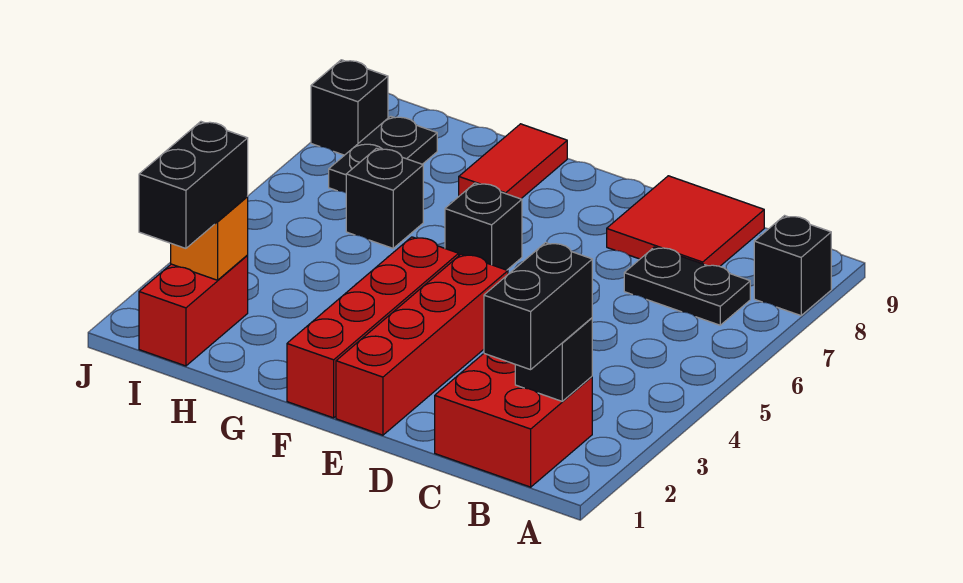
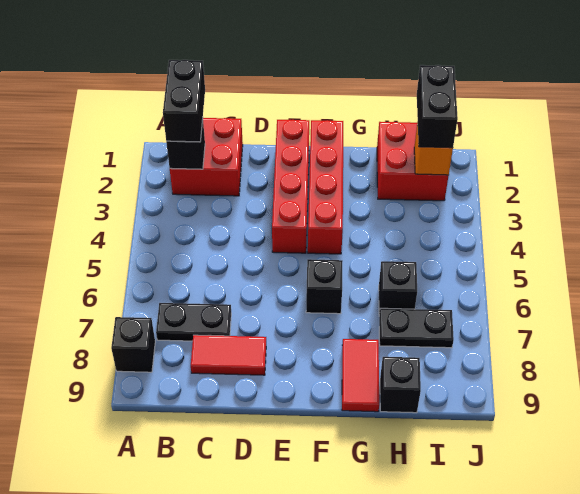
red 2x2 tile [607,176,764,266] -> red 1x2 tile [191,335,266,375]
red 1x2 brick [139,256,248,366] -> red 2x2 brick [377,122,449,201]
black 1x2 plate [329,116,437,193] -> black 1x2 plate turned to [379,308,454,348]
black 1x1 brick [311,60,388,155] -> black 1x1 brick moved to [380,357,421,413]

